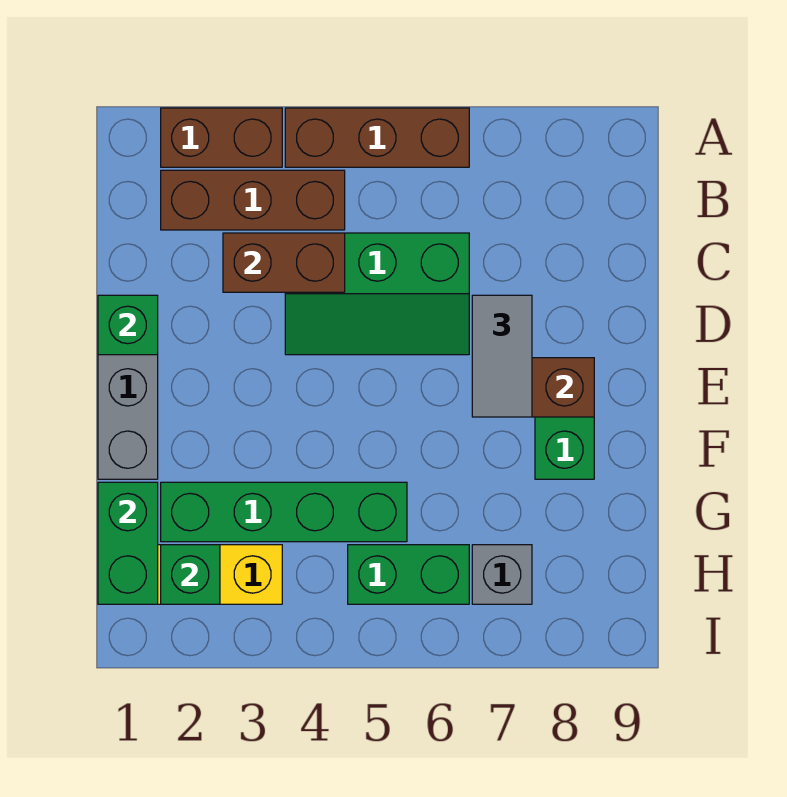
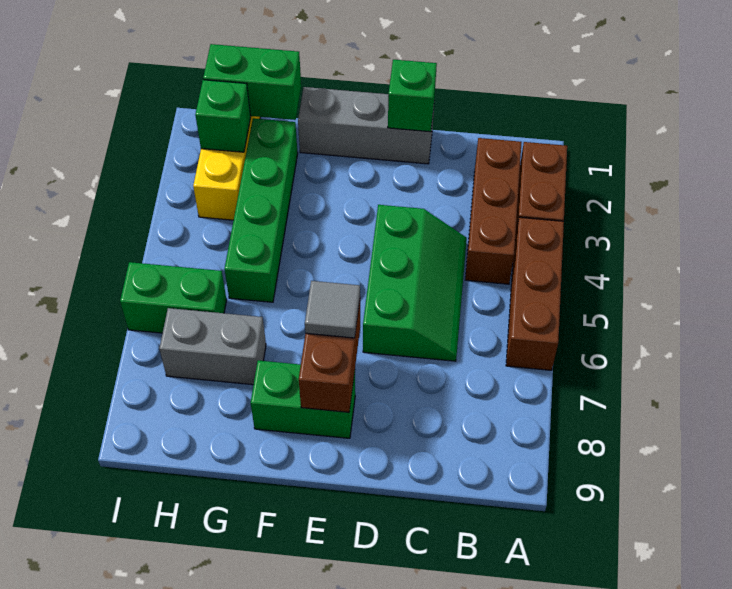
brown 1x2 brick [223,233,345,292] -> none
green 2x3 slope [285,233,469,355] -> green 2x3 slope turned to [363,205,467,361]
grey 1x2 tile [472,295,532,417] -> grey 1x1 tile [305,281,360,338]
green 1x2 brick [348,545,469,604] -> green 1x2 brick turned to [120,262,227,333]
grey 1x1 brick [472,545,532,604] -> grey 1x2 brick [159,308,266,385]

